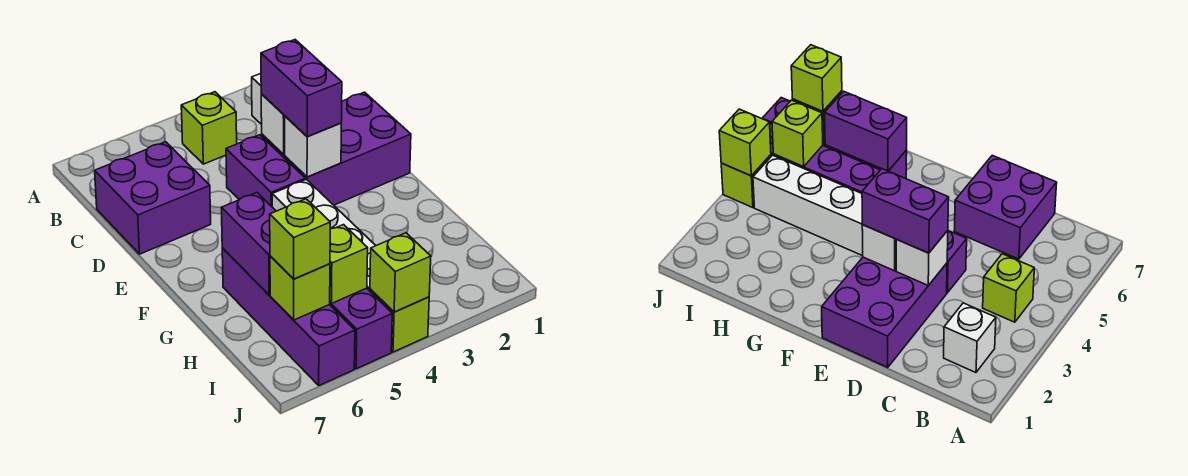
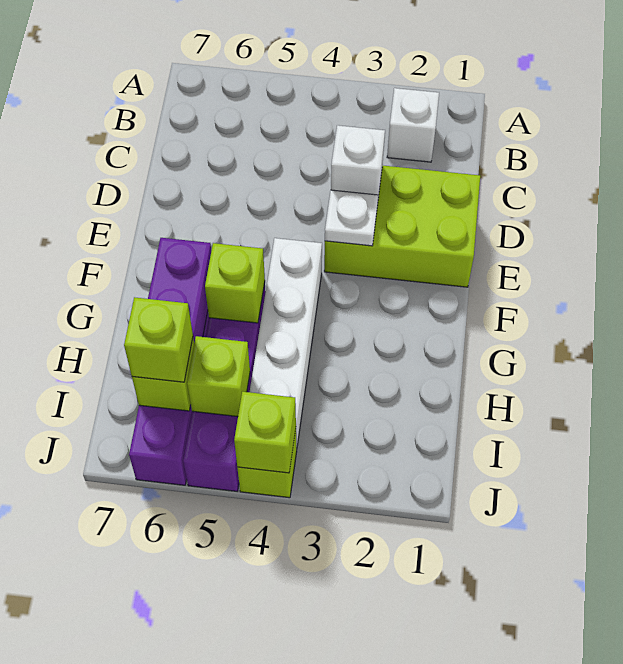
lime 1x1 brick [181,92,237,164] -> lime 1x1 brick moved to [205,243,265,323]
purple 2x2 brick [95,142,211,254] -> none
purple 2x3 brick [262,92,411,205] -> lime 2x3 brick [324,165,480,287]
purple 1x2 brick [261,40,342,137] -> none
purple 1x2 brick [226,135,305,206] -> none
white 1x1 brick [285,116,341,177] -> white 1x1 plate [325,190,378,246]

